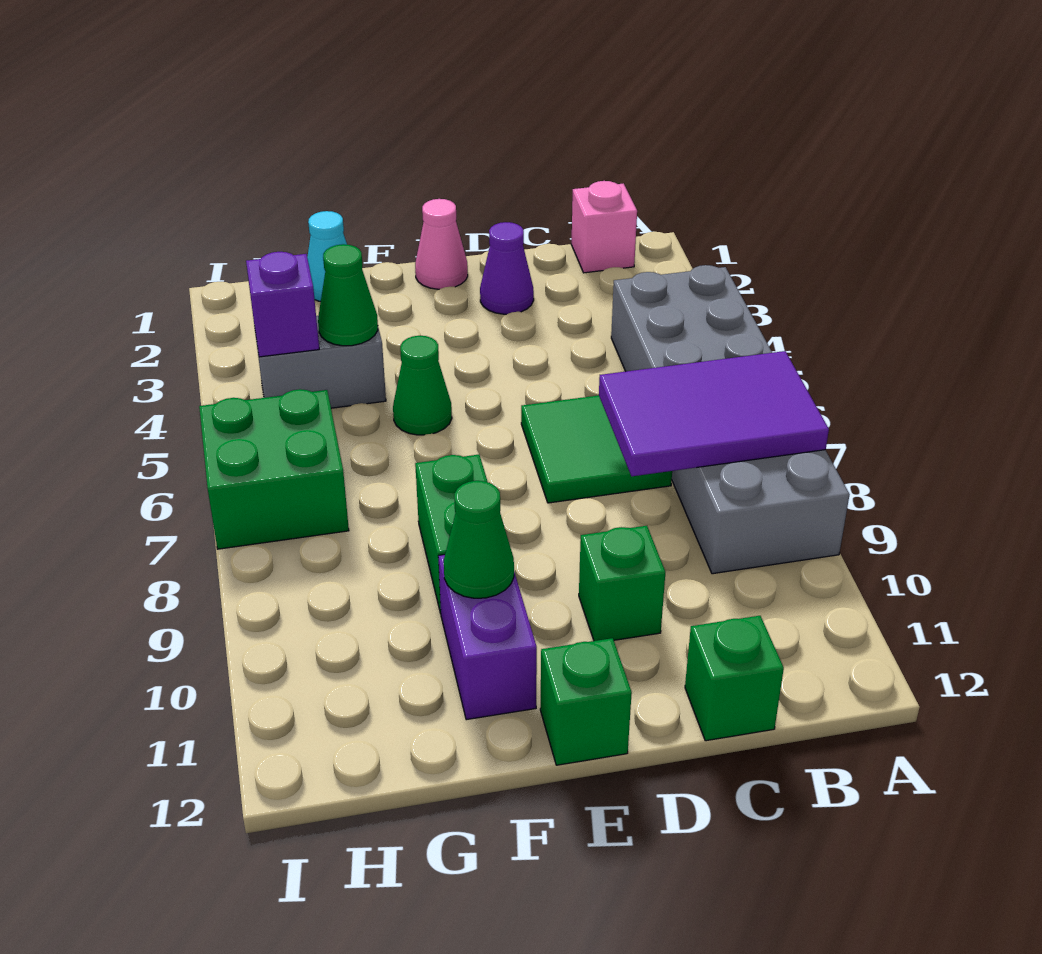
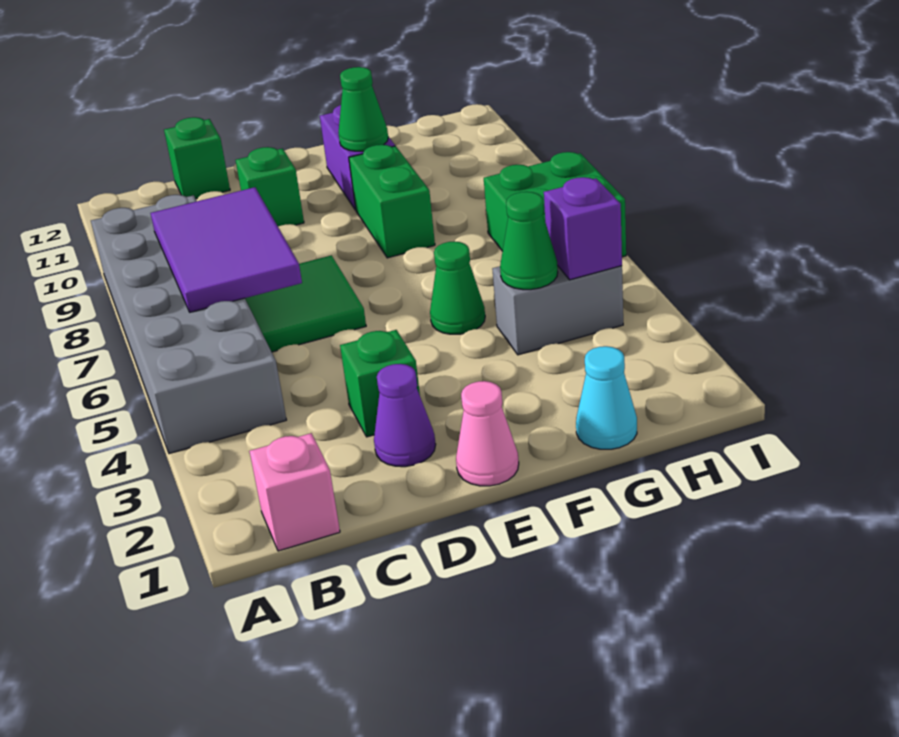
purple 2x3 tile [599,351,829,476] -> purple 2x3 tile turned to [150,187,302,312]
green 1x1 brick [540,638,632,765] -> green 1x1 brick moved to [340,330,420,437]

